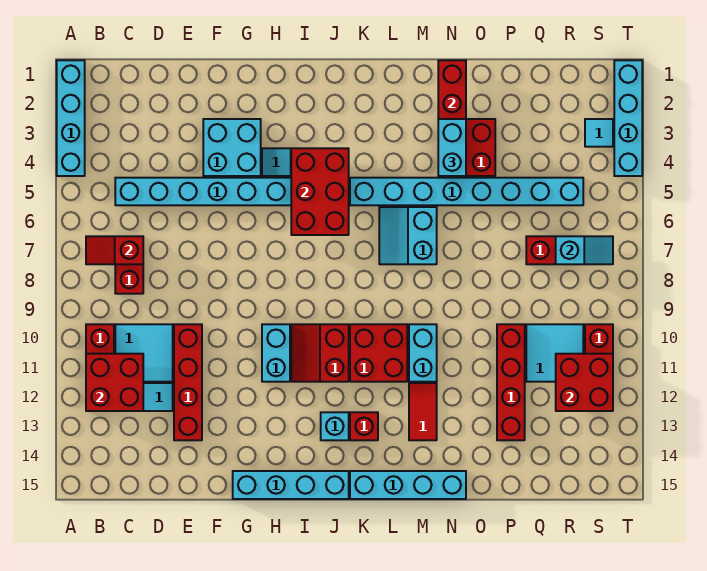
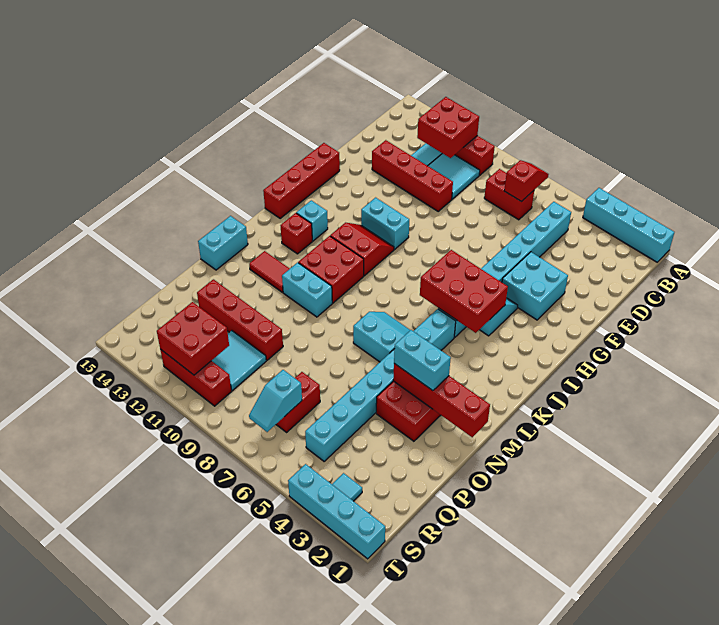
cyan 1x4 brick [233,471,349,499] -> red 1x4 brick [263,143,340,218]
cyan 1x4 brick [350,471,466,499] -> cyan 1x2 brick [198,216,248,270]

